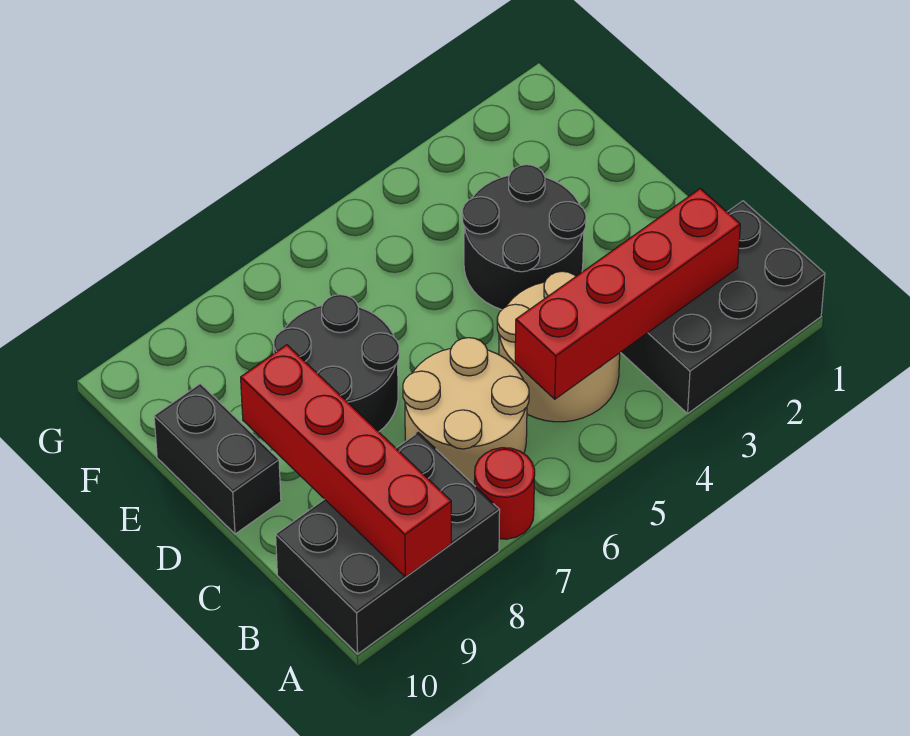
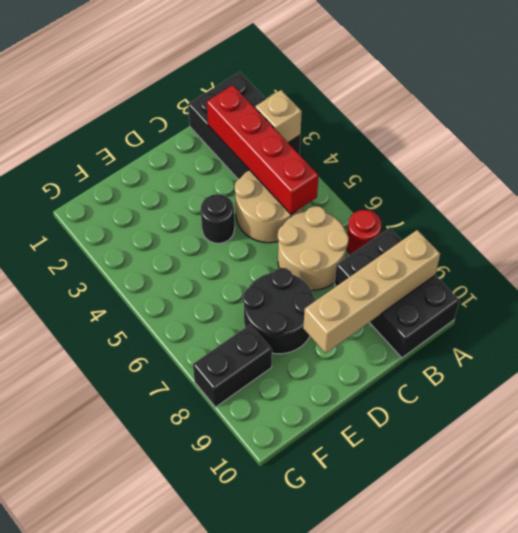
none -> tan 1x1 brick [255,90,302,143]
red 1x4 brick [241,345,451,577] -> tan 1x4 brick [303,230,440,353]
black 2x2 round brick [462,165,586,310] -> black 1x1 round brick [201,194,235,243]
black 1x2 brick [154,384,281,534] -> black 1x2 brick moved to [193,324,272,407]

